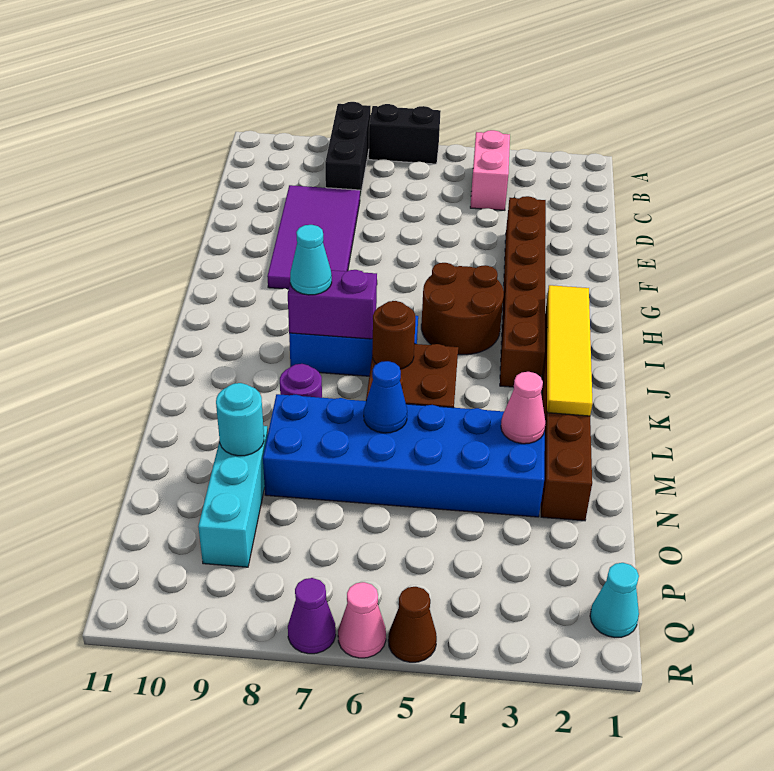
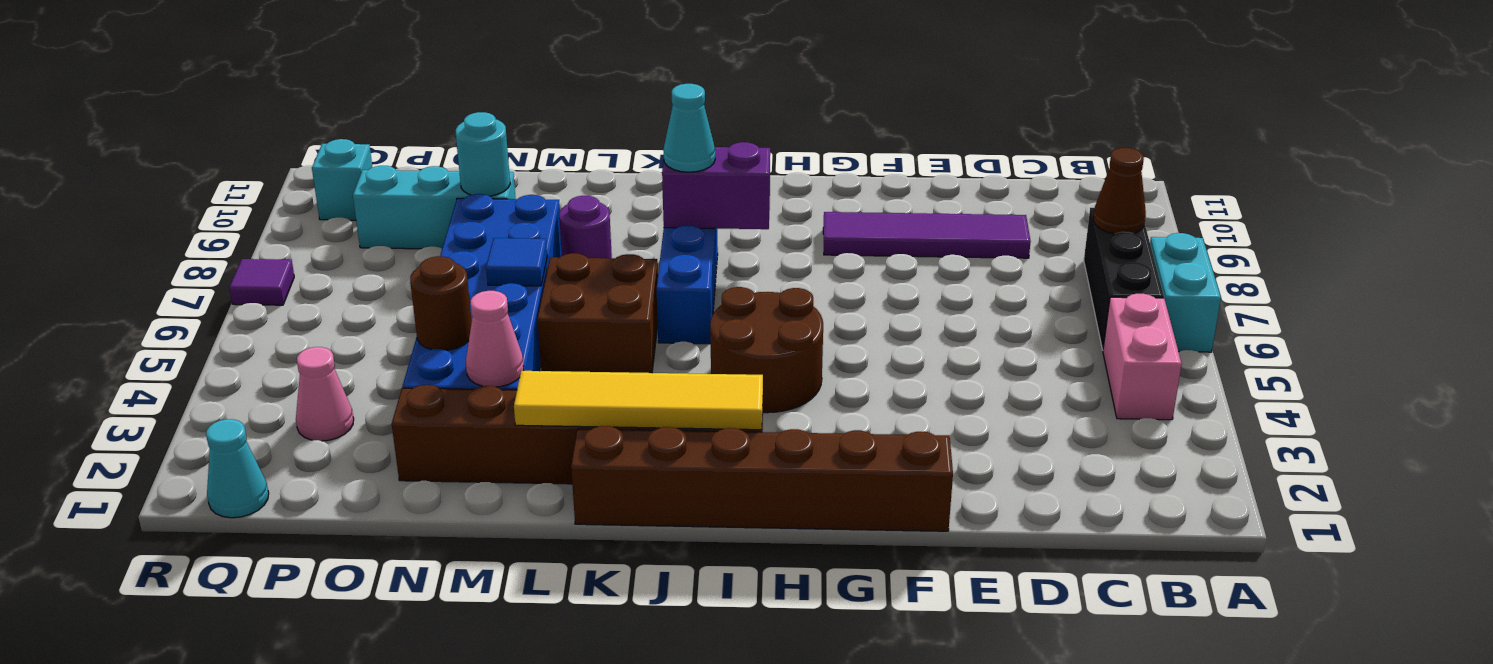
black 1x2 brick [369,104,441,164] -> cyan 1x2 brick [1150,233,1221,352]
black 1x3 brick [325,102,371,198] -> black 1x3 brick turned to [1084,208,1164,350]
pink 1x2 brick [470,130,510,210] -> pink 1x2 brick turned to [1103,294,1182,420]
purple 2x4 tile [267,185,360,289] -> purple 1x4 tile [823,212,1031,258]
brown 1x6 brick [500,196,546,387] -> brown 1x6 brick moved to [571,426,953,531]
purple 1x2 brick [288,270,377,339] -> purple 1x2 brick turned to [662,142,770,229]
brown 1x1 round brick [372,301,416,369] -> brown 1x1 round brick moved to [410,256,472,350]
blue 1x1 cone [364,361,407,433] -> blue 1x1 tile [486,238,547,286]
none -> cyan 1x1 brick [312,139,372,220]
brown 1x1 cone [388,587,437,662] -> brown 1x1 cone moved to [1093,148,1146,234]
pink 1x1 cone [338,582,386,658] -> pink 1x1 cone moved to [296,347,354,441]
purple 1x1 cone [288,578,336,654] -> purple 1x1 tile [229,259,294,305]

